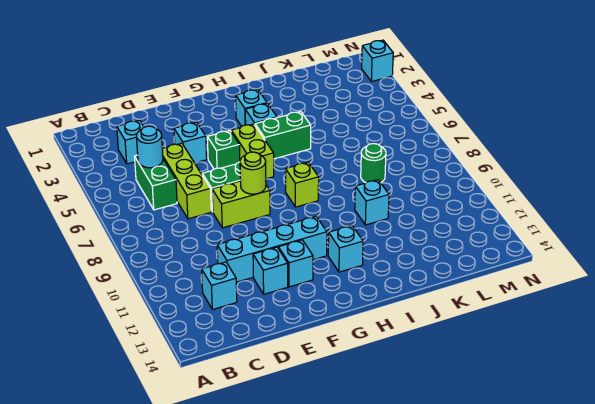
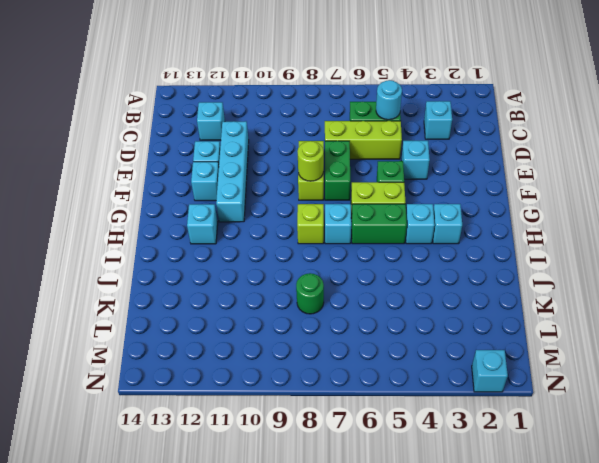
green 1x2 brick [255,111,311,159] -> green 1x2 brick turned to [351,204,407,244]
cyan 1x1 brick [355,180,389,225] -> cyan 1x1 brick moved to [325,204,351,244]

